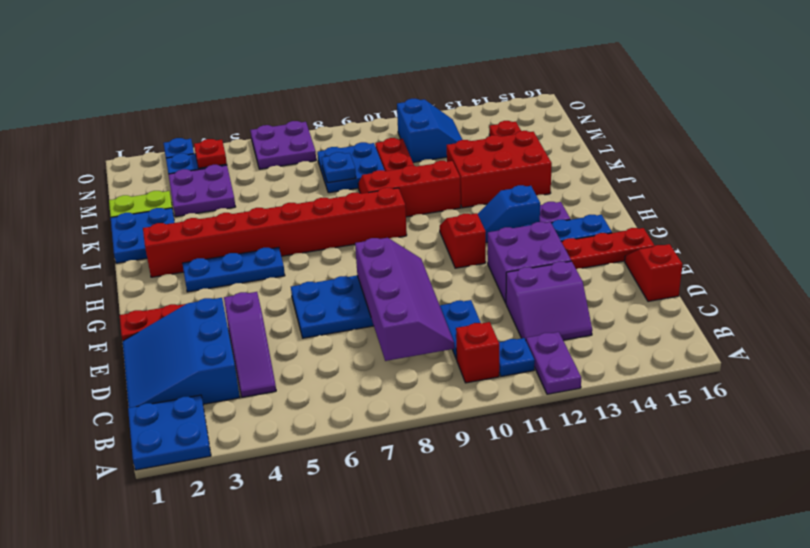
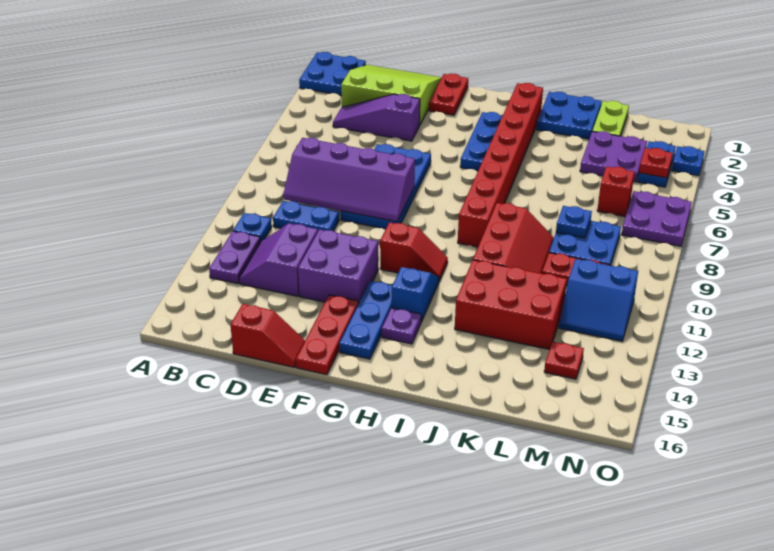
purple 1x2 plate [526,332,581,394] -> purple 1x2 plate turned to [209,231,260,284]
red 1x1 brick [456,322,499,383] -> red 1x1 brick moved to [597,167,634,217]
blue 3x3 slope [123,298,240,408] -> lime 3x3 slope [341,65,442,126]
red 2x3 brick [447,131,552,208] -> red 2x3 brick turned to [455,260,567,350]

